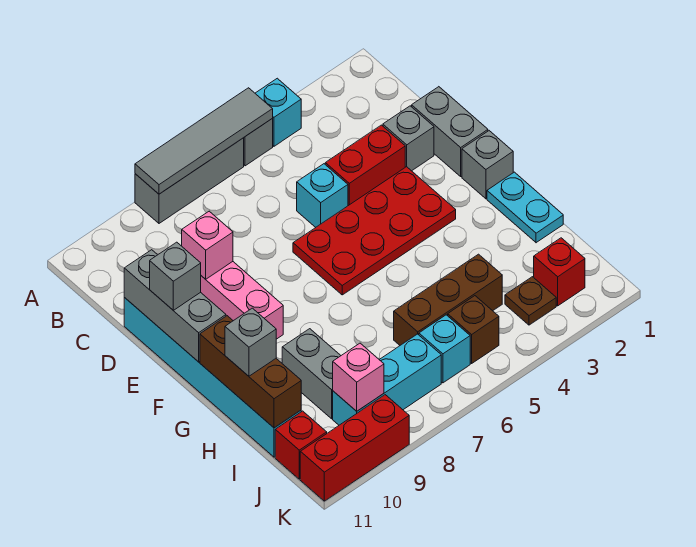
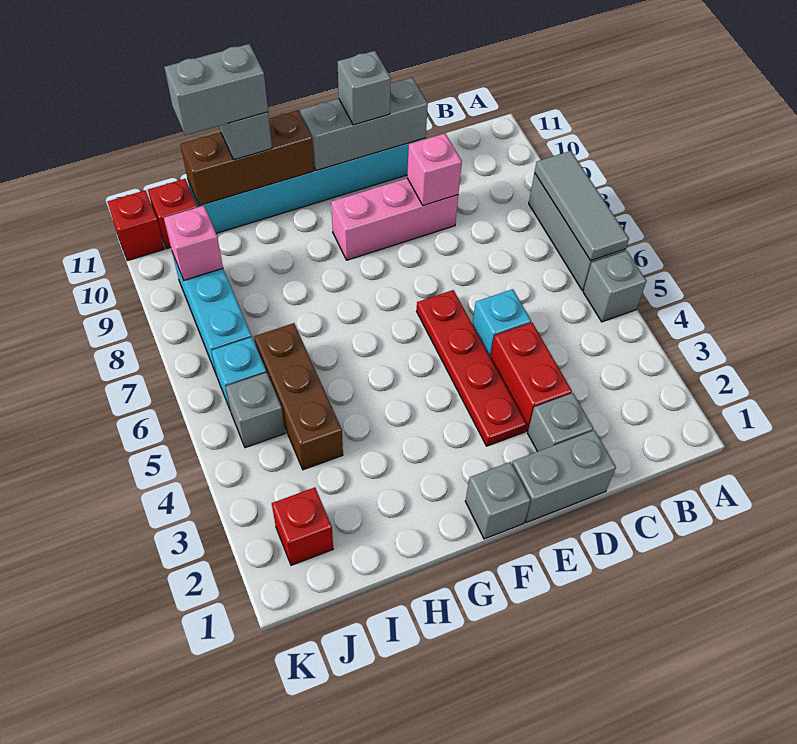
cyan 1x1 brick [255,78,301,146] -> none
grey 1x4 tile [135,88,273,194] -> grey 1x3 tile [535,151,629,261]
red 2x4 plate [293,167,456,295] -> red 1x4 plate [417,290,527,446]
cyan 1x2 plate [487,172,563,243] -> none
grey 1x2 brick [282,329,341,419] -> grey 1x2 brick moved to [164,44,268,135]
brown 1x1 plate [505,277,556,325] -> none
brown 1x1 brick [448,296,499,363] -> grey 1x1 brick [226,372,285,448]
red 1x3 brick [300,395,409,501] -> red 1x1 brick [108,190,165,261]

